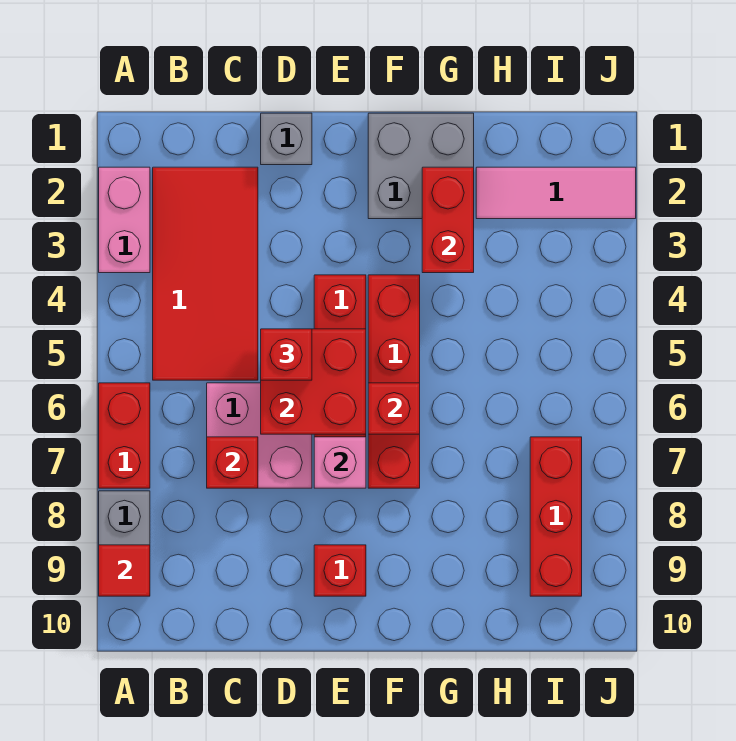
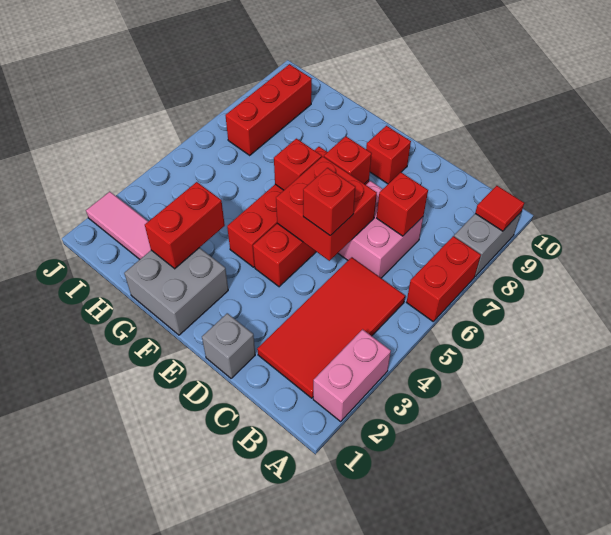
pink 1x1 brick [314,437,366,488] -> red 1x1 brick [324,136,372,184]

